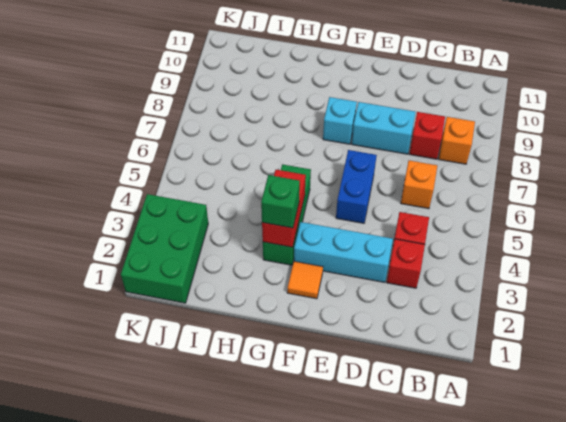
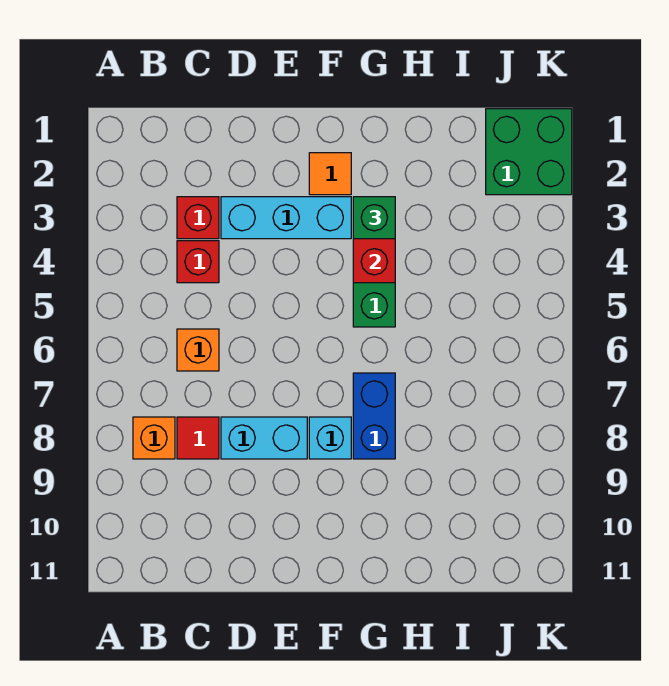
red 1x1 brick [409,112,445,159] -> red 1x1 tile [177,417,219,459]
blue 1x2 brick [336,150,377,223] -> blue 1x2 brick moved to [353,373,395,459]
green 2x3 brick [121,194,208,303] -> green 2x2 brick [486,109,572,195]

